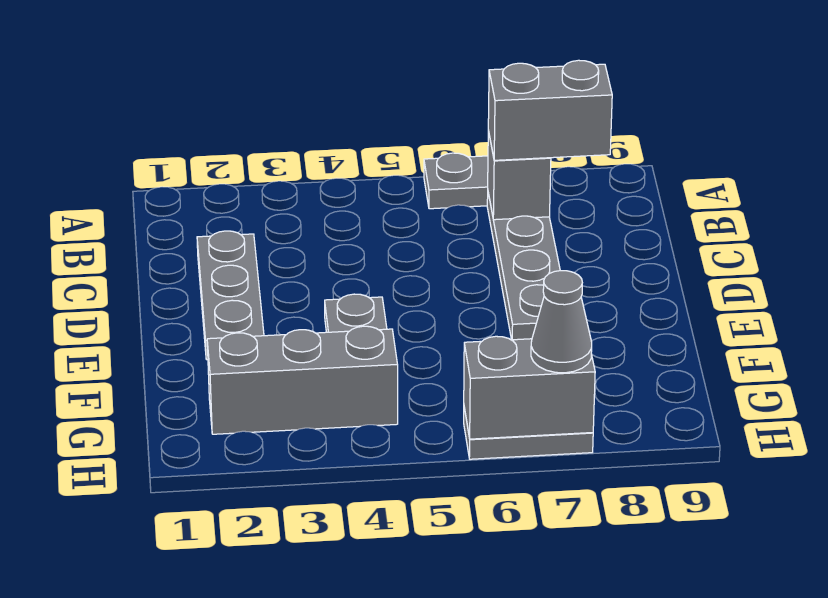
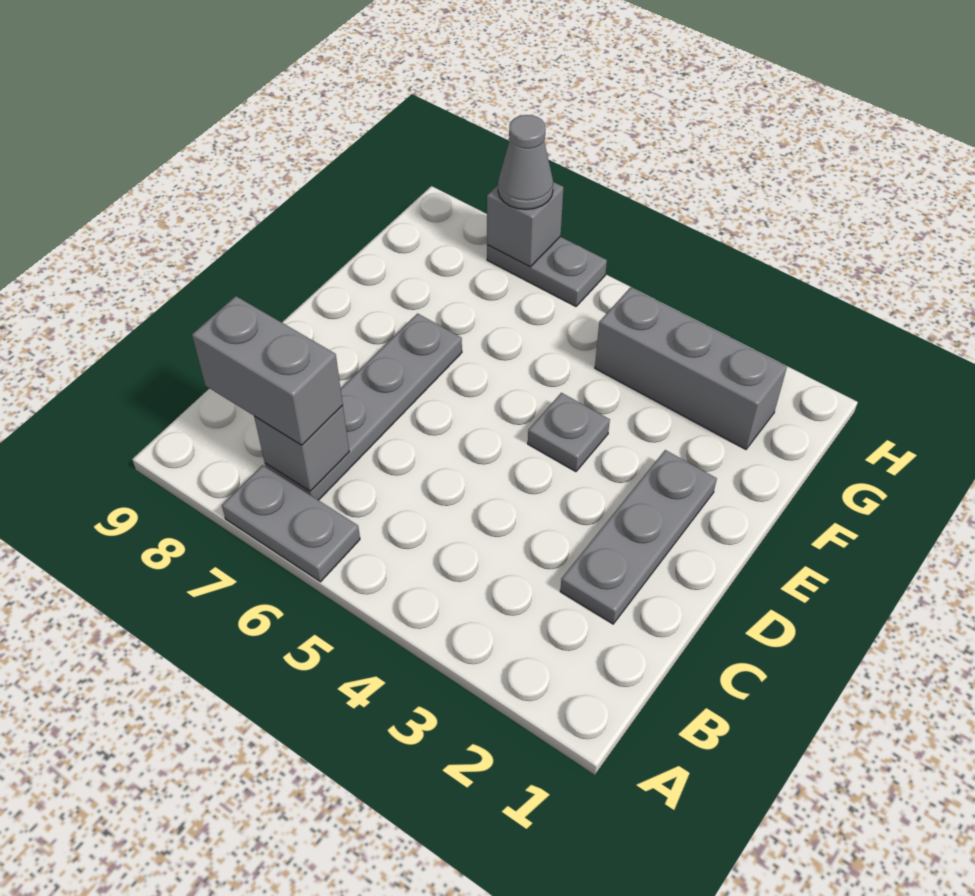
grey 1x2 brick [464,336,595,439] -> grey 1x1 brick [487,182,564,267]

